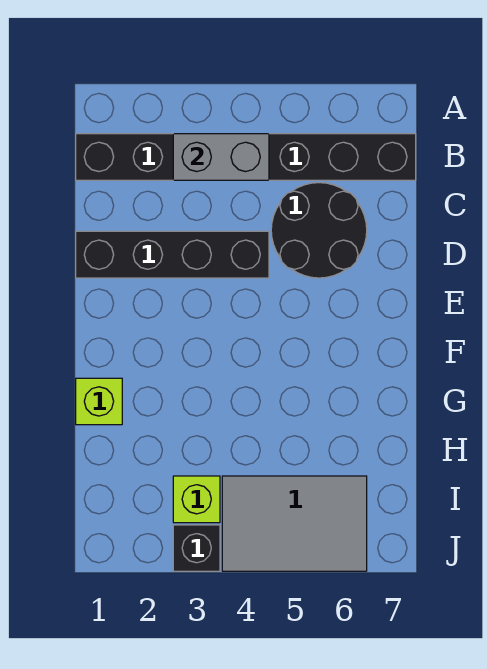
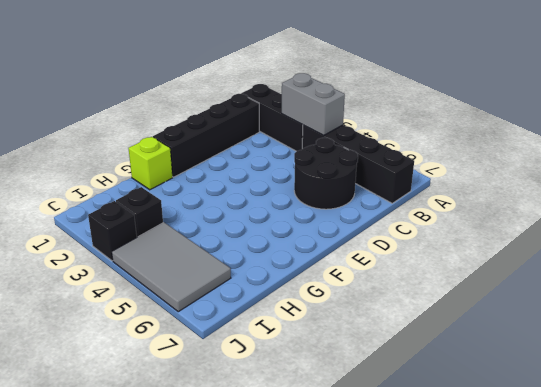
black 1x4 brick [76,231,269,278] -> black 1x4 brick turned to [153,93,259,177]
lime 1x1 brick [173,476,220,523] -> black 1x1 brick [116,187,163,237]

